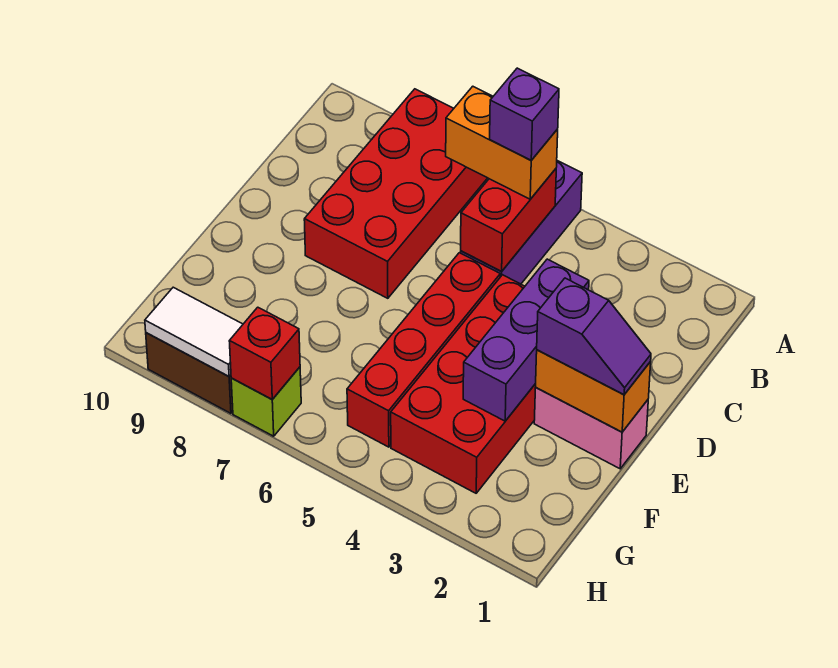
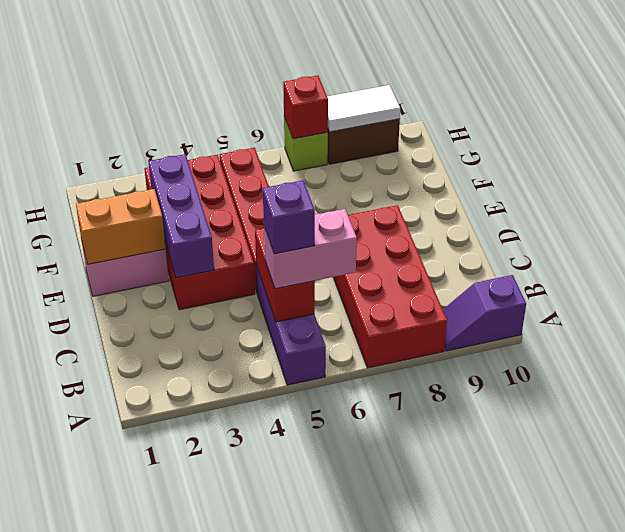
orange 1x2 brick [446,86,558,199] -> pink 1x2 brick [264,209,357,289]
purple 1x2 slope [537,278,651,394] -> purple 1x2 slope moved to [443,275,526,351]

